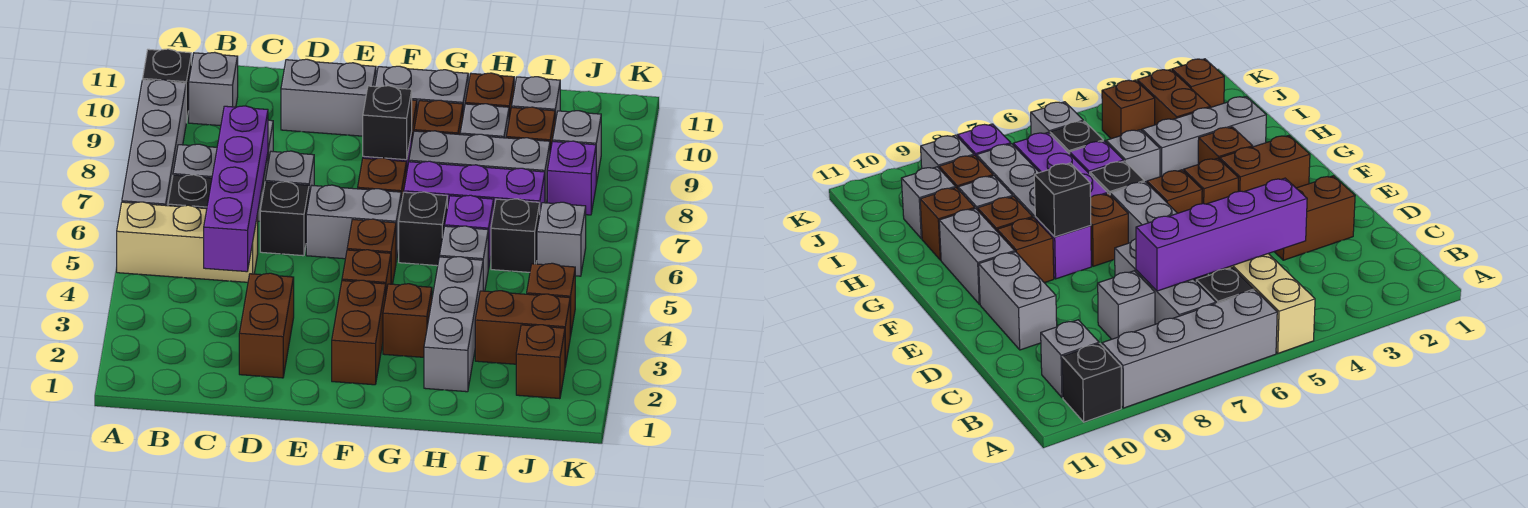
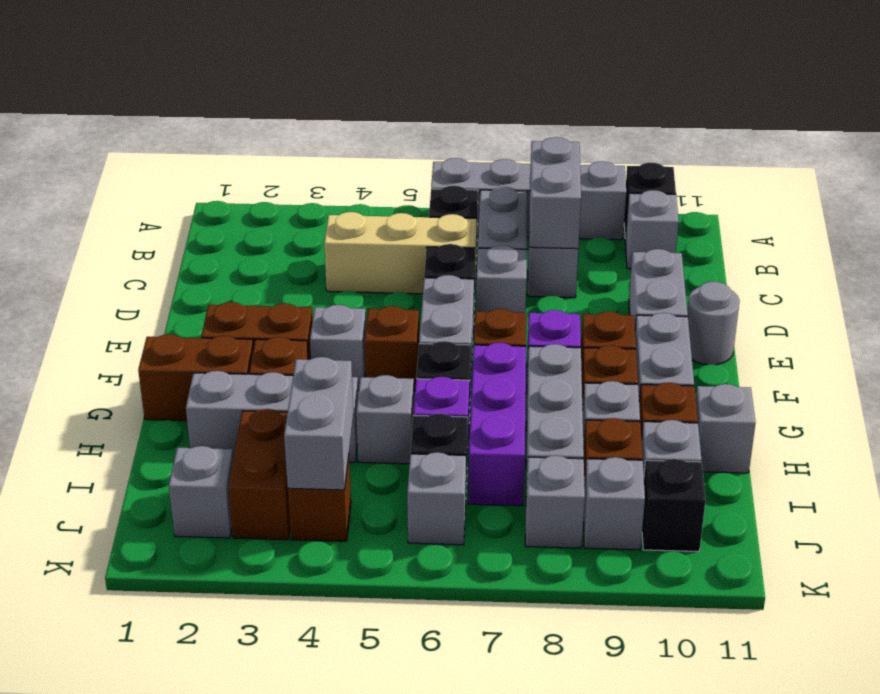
tan 1x3 brick [117,202,258,282] -> tan 1x3 brick turned to [324,212,477,294]
none -> grey 1x2 brick [529,137,581,249]
purple 1x4 brick [204,106,268,272] -> none
brown 1x2 brick [239,273,294,378] -> brown 1x2 brick moved to [138,334,253,421]
none -> grey 1x1 round brick [687,282,740,365]
brown 1x1 brick [342,250,391,293] -> grey 1x1 brick [310,305,366,390]
black 1x1 brick [363,86,412,160] -> black 1x1 brick moved to [642,459,705,552]
none -> grey 1x1 brick [696,384,756,473]
none -> grey 1x2 brick [284,357,353,490]
brown 1x1 brick [516,325,565,399] -> grey 1x1 brick [169,446,233,538]
purple 1x1 brick [547,141,596,215] -> grey 1x1 brick [525,456,585,548]

